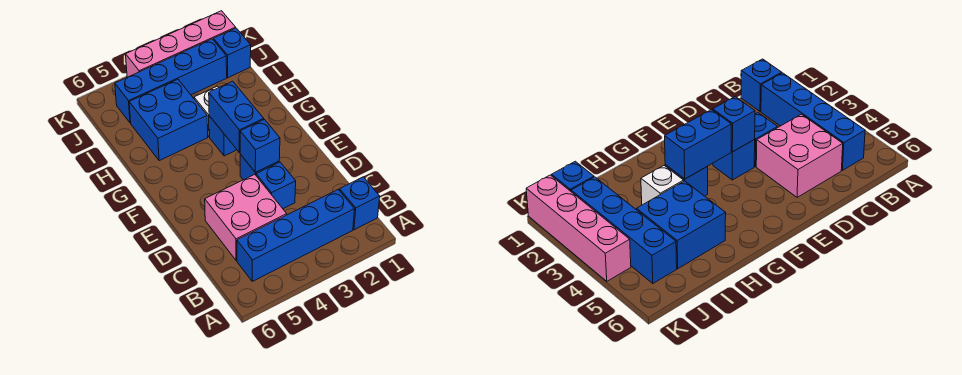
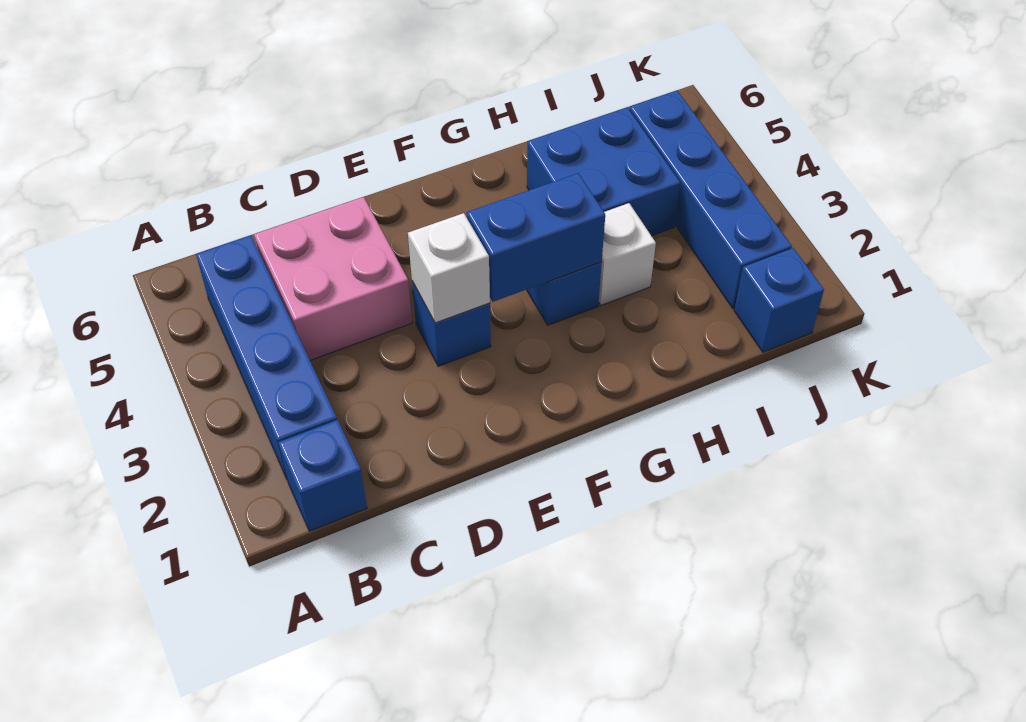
blue 1x1 brick [256,162,296,209] -> none
blue 1x1 brick [240,120,280,172] -> white 1x1 brick [408,213,490,323]
pink 1x4 brick [126,11,236,77] -> none

